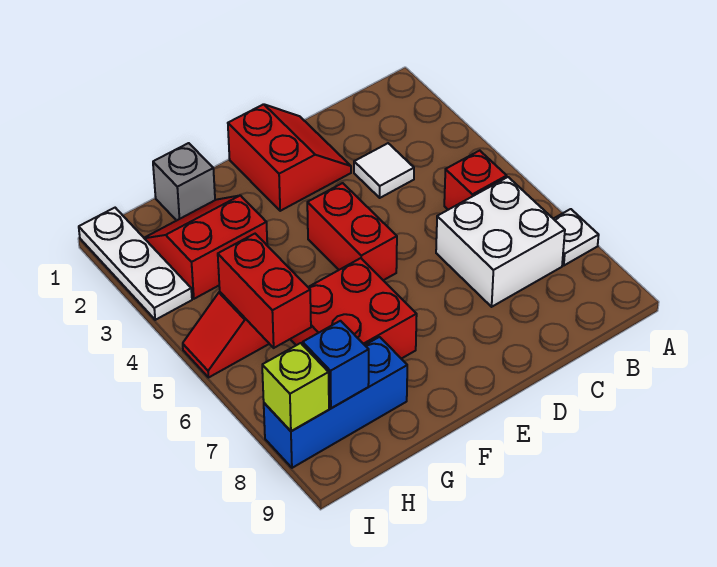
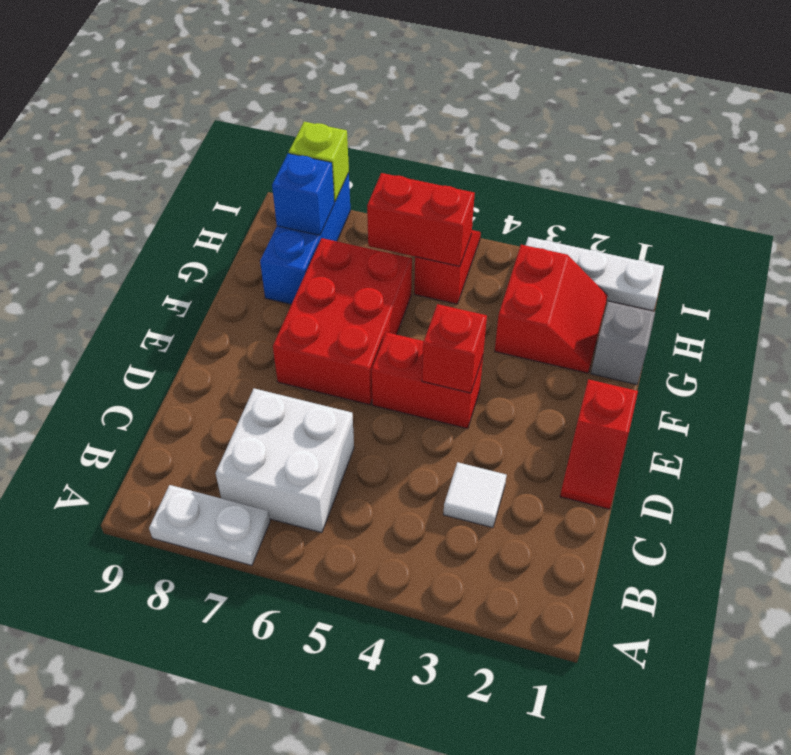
white 1x1 plate [554,209,599,266] -> white 1x2 plate [149,485,270,565]
red 1x1 brick [444,151,507,210] -> red 1x1 brick moved to [422,304,487,393]
red 2x2 slope [228,104,351,211] -> red 1x2 slope [560,379,638,509]
red 2x2 brick [290,258,417,359] -> red 2x3 brick [273,238,412,405]

